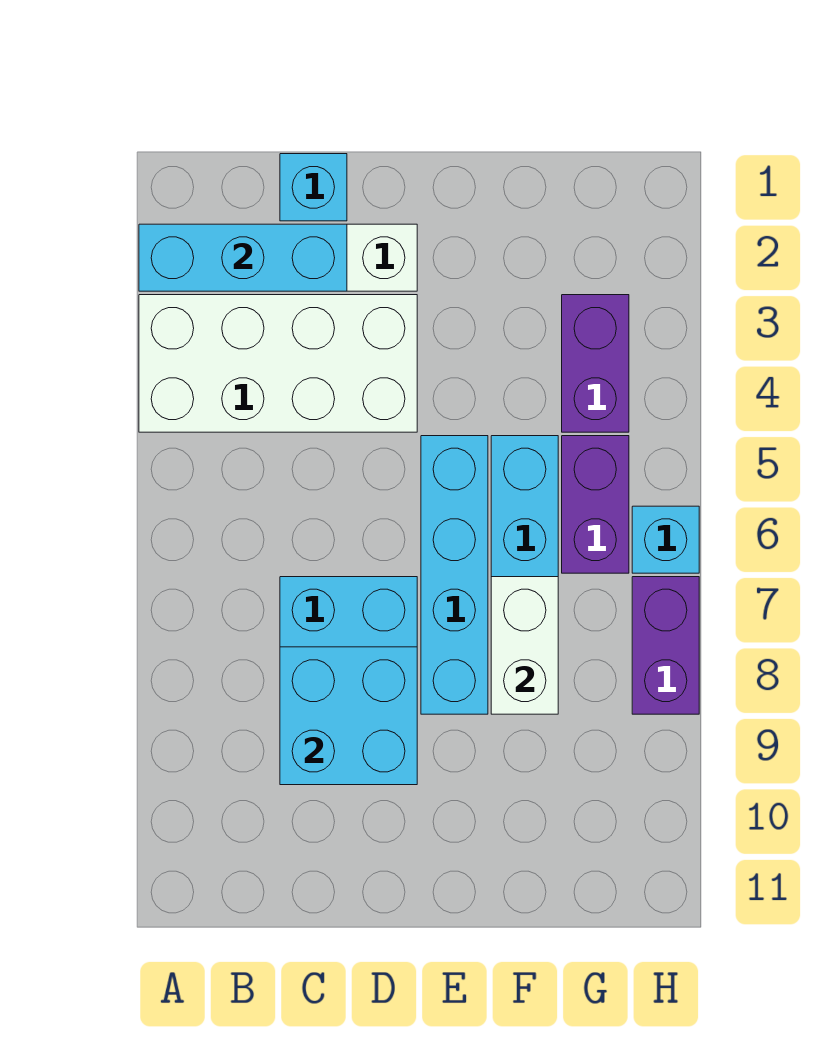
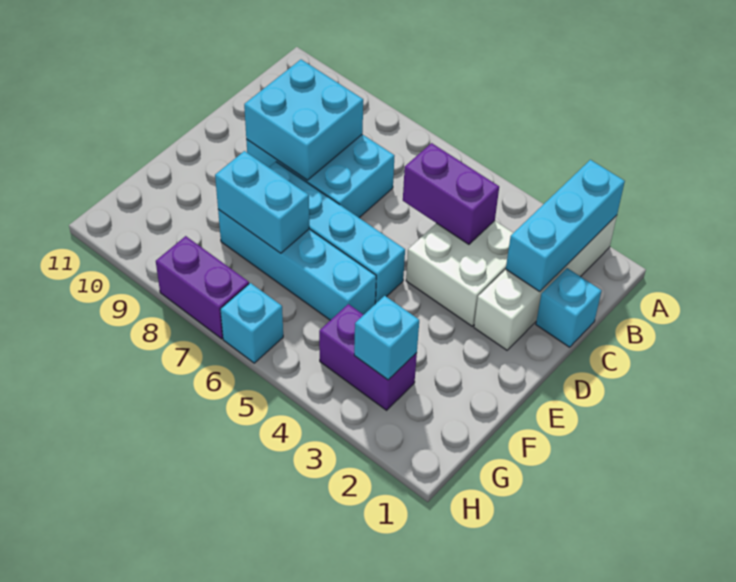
white 2x4 brick [139,295,417,432] -> white 2x2 brick [406,221,513,326]
white 1x2 brick [491,577,558,714] -> cyan 1x2 brick [215,151,309,253]
none -> cyan 1x1 brick [354,296,419,380]
purple 1x2 brick [562,436,629,573] -> purple 1x2 brick moved to [403,143,499,244]

